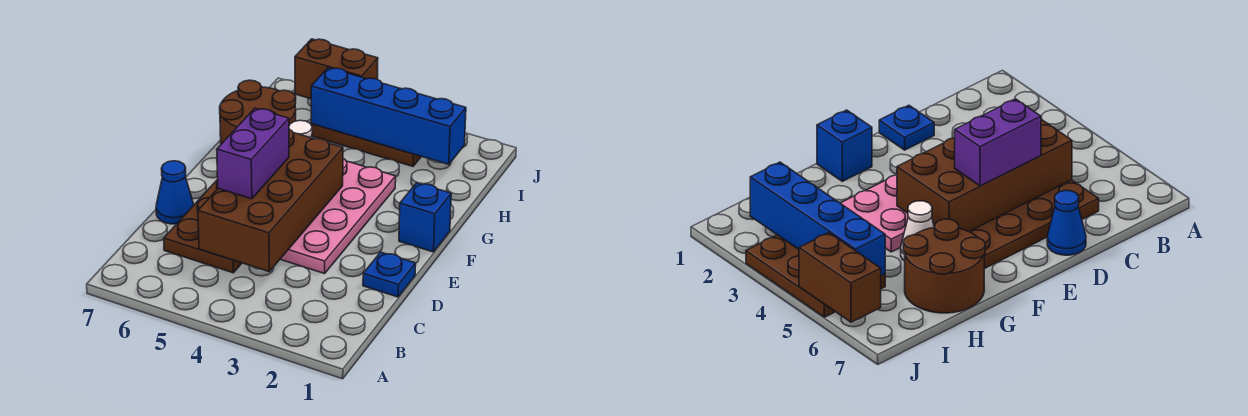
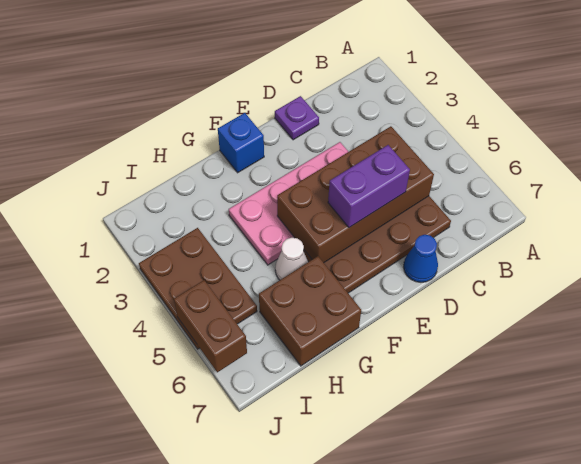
blue 1x1 plate [363,252,416,297] -> purple 1x1 plate [275,96,319,140]
brown 2x2 round brick [220,80,296,144] -> brown 2x2 brick [259,256,361,366]
blue 1x4 brick [311,68,466,165] -> none

